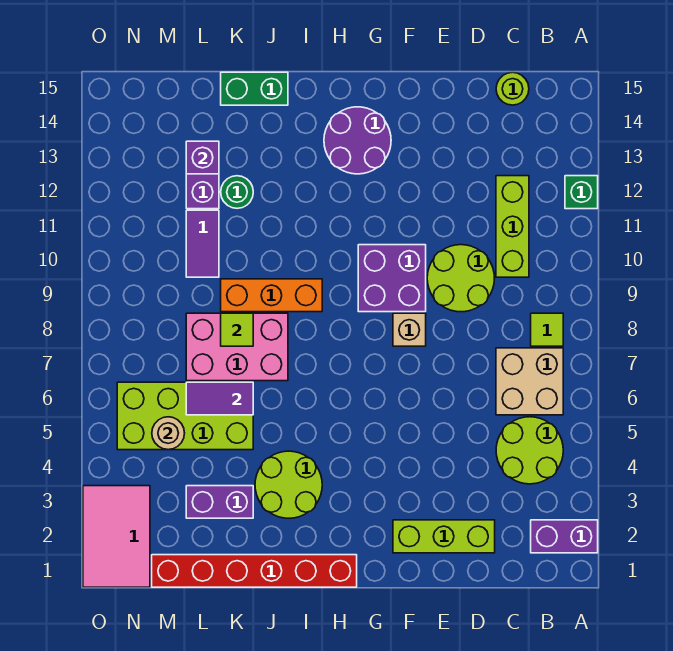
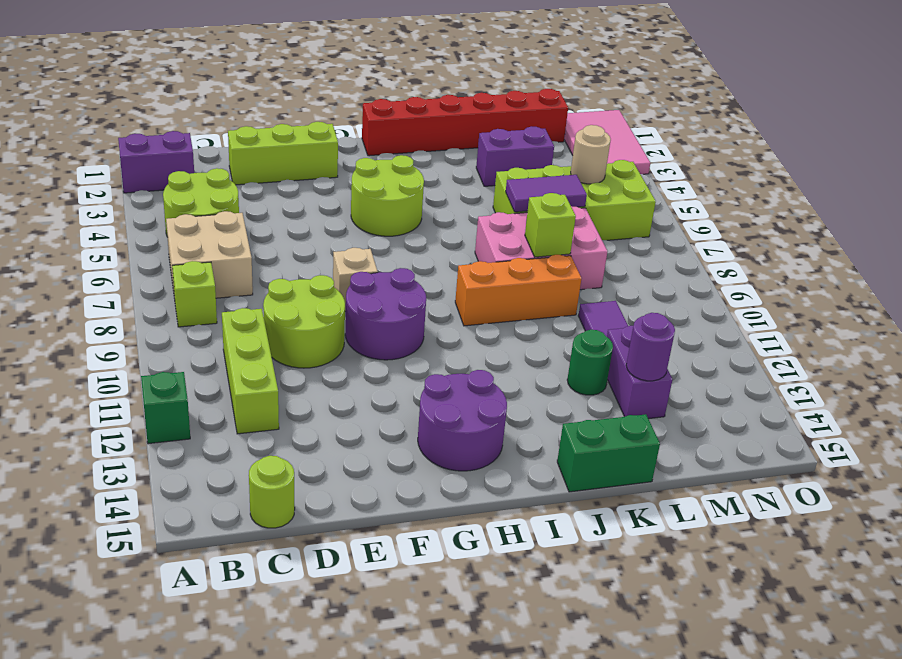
lime 1x1 tile [531,313,563,346] -> lime 1x1 brick [172,261,217,327]
purple 2x2 brick [358,245,426,312] -> purple 2x2 round brick [345,268,426,360]
lime 2x2 round brick [255,451,322,518] -> lime 2x2 round brick moved to [351,155,424,236]
lime 1x1 tile [221,313,253,346] -> lime 1x1 brick [525,193,576,257]
purple 1x1 brick [186,141,219,174] -> purple 1x1 round brick [626,313,675,381]

